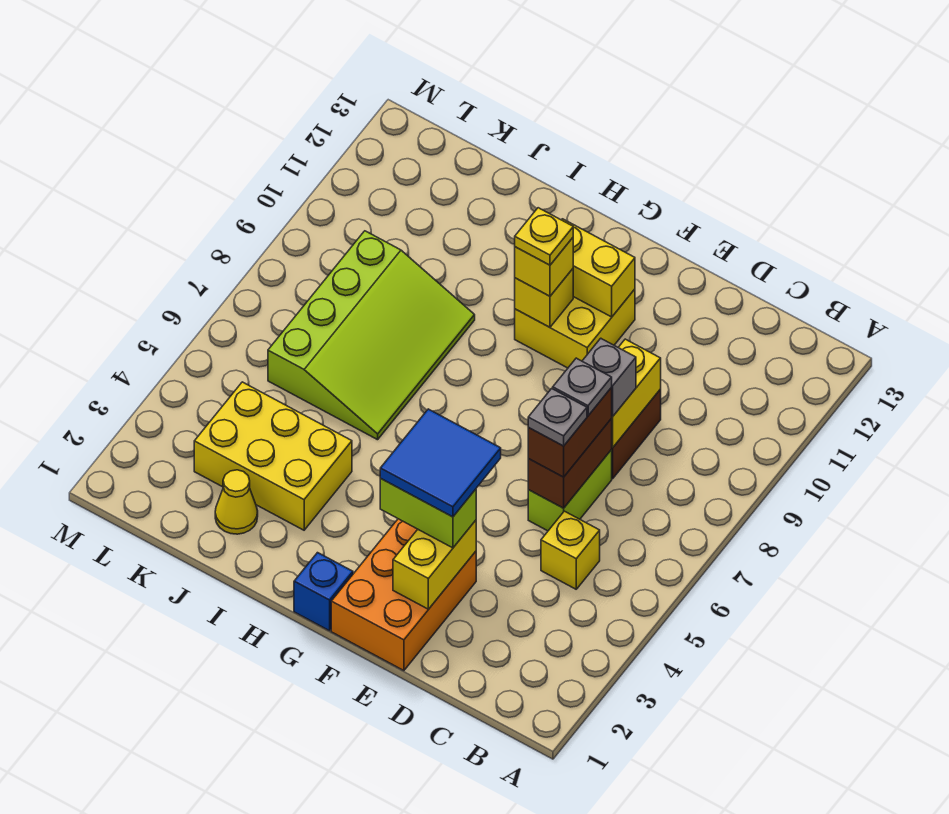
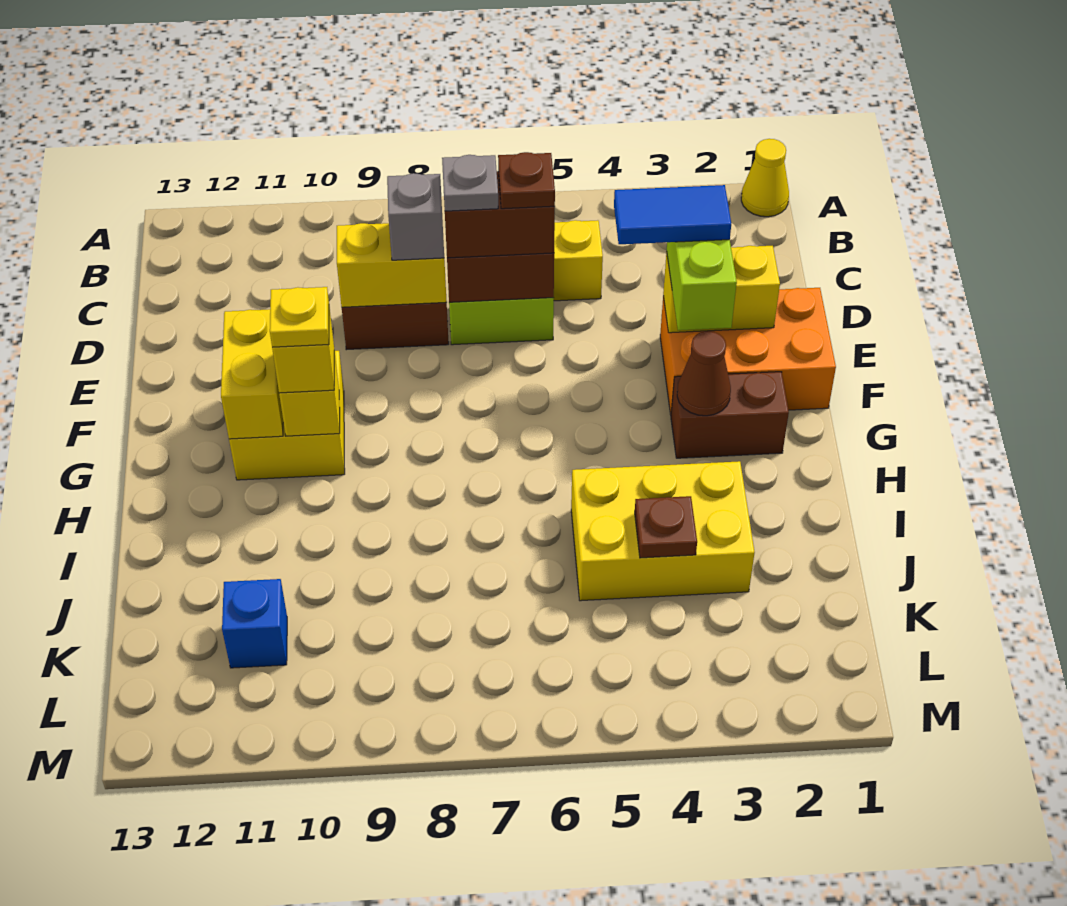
grey 1x1 plate [528,389,587,446] -> brown 1x1 plate [498,152,555,209]
blue 2x2 tile [380,409,501,517] -> blue 1x2 tile [614,185,731,244]
blue 1x1 brick [294,553,353,631] -> blue 1x1 brick moved to [222,579,287,668]
none -> brown 1x2 brick [671,372,789,458]
none -> brown 1x1 cone [677,331,731,416]
yellow 2x3 brick [194,382,352,530] -> yellow 2x3 brick turned to [571,461,755,601]
lime 3x4 slope [268,231,475,440] -> none
yellow 1x1 cone [215,470,258,534] -> yellow 1x1 cone moved to [741,139,789,217]
none -> brown 1x1 plate [635,496,697,558]

